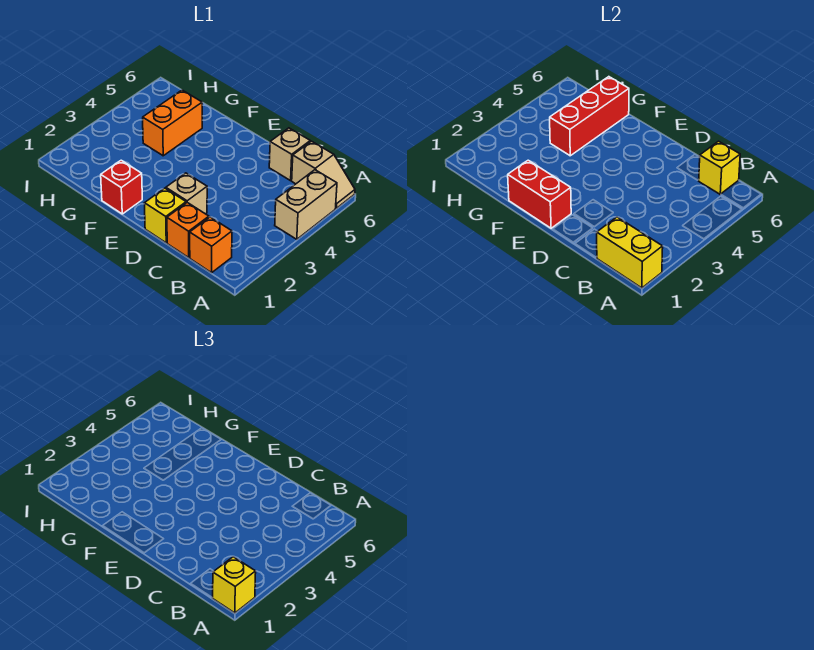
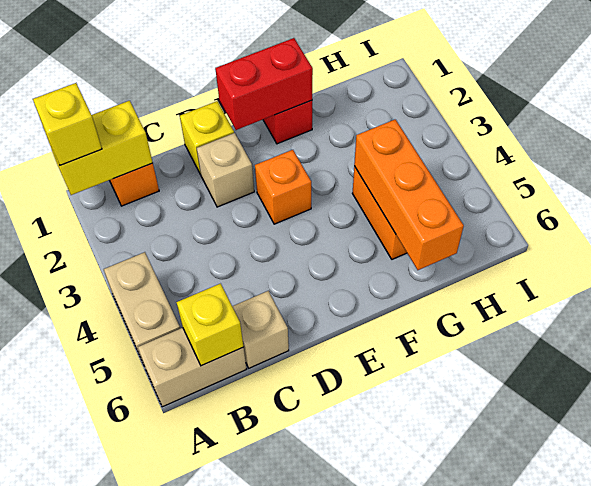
tan 1x2 slope [292,141,355,208] -> tan 1x2 brick [138,328,246,407]
orange 1x1 brick [167,203,209,258] -> orange 1x1 brick moved to [255,150,311,224]
red 1x3 brick [550,77,629,156] -> orange 1x3 brick [354,119,464,270]

